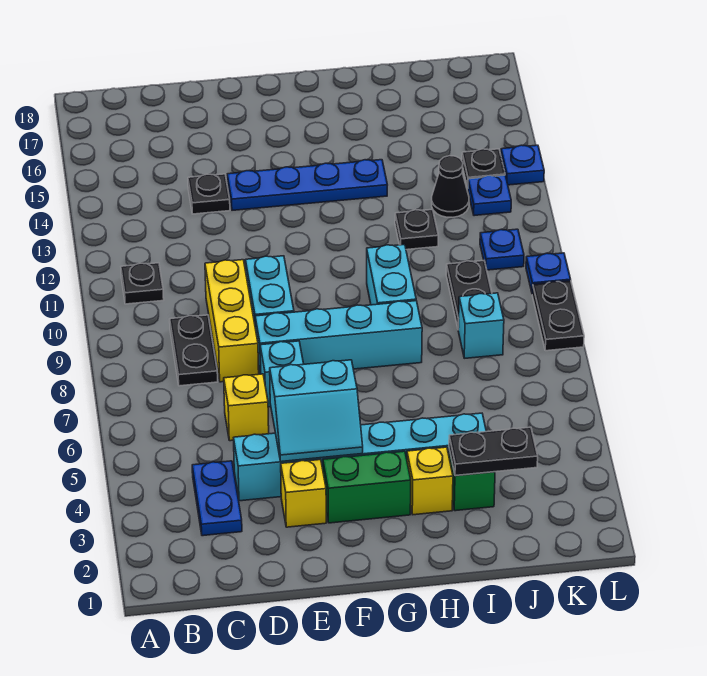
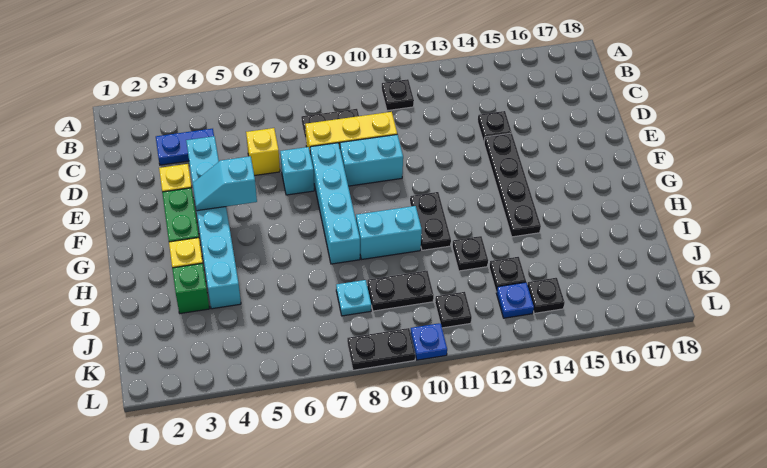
cyan 2x2 slope [270,360,363,462] -> cyan 1x2 slope [193,156,257,211]
blue 1x4 plate [227,160,387,210] -> black 1x4 plate [484,133,541,237]
black 1x2 plate [449,427,538,476] -> black 1x2 plate moved to [410,192,451,250]
cyan 1x1 brick [458,293,504,358] -> cyan 1x1 plate [336,280,371,316]
black 1x1 cone [432,156,469,217] -> black 1x1 plate [489,257,526,292]
blue 1x1 plate [480,229,524,270] -> black 1x1 plate [435,292,472,328]
blue 1x1 plate [501,145,544,185] -> none

